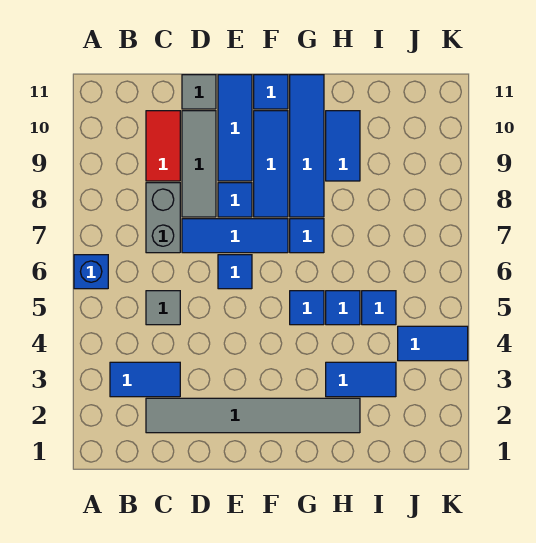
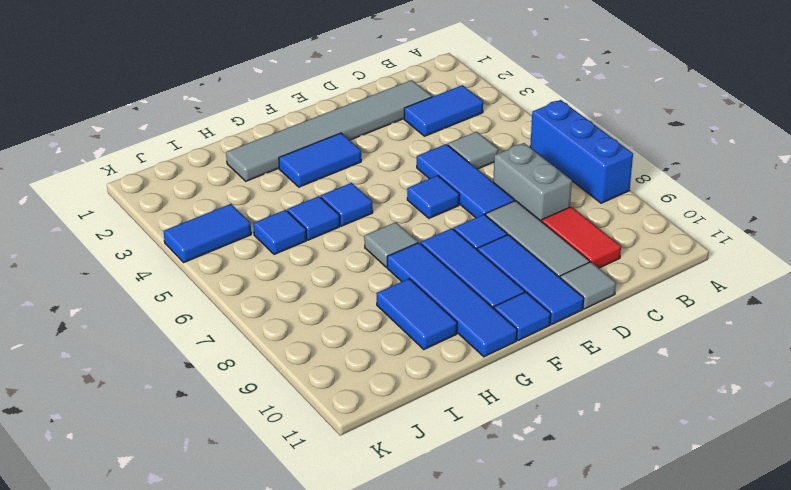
blue 1x1 brick [74,255,108,289] -> blue 1x3 brick [530,100,633,203]
blue 1x3 tile [182,219,288,253] -> blue 1x3 tile turned to [417,144,514,218]
blue 1x1 tile [290,219,324,253] -> grey 1x1 tile [364,222,418,267]
blue 1x2 tile [326,362,396,397] -> blue 1x2 tile moved to [279,133,361,187]

